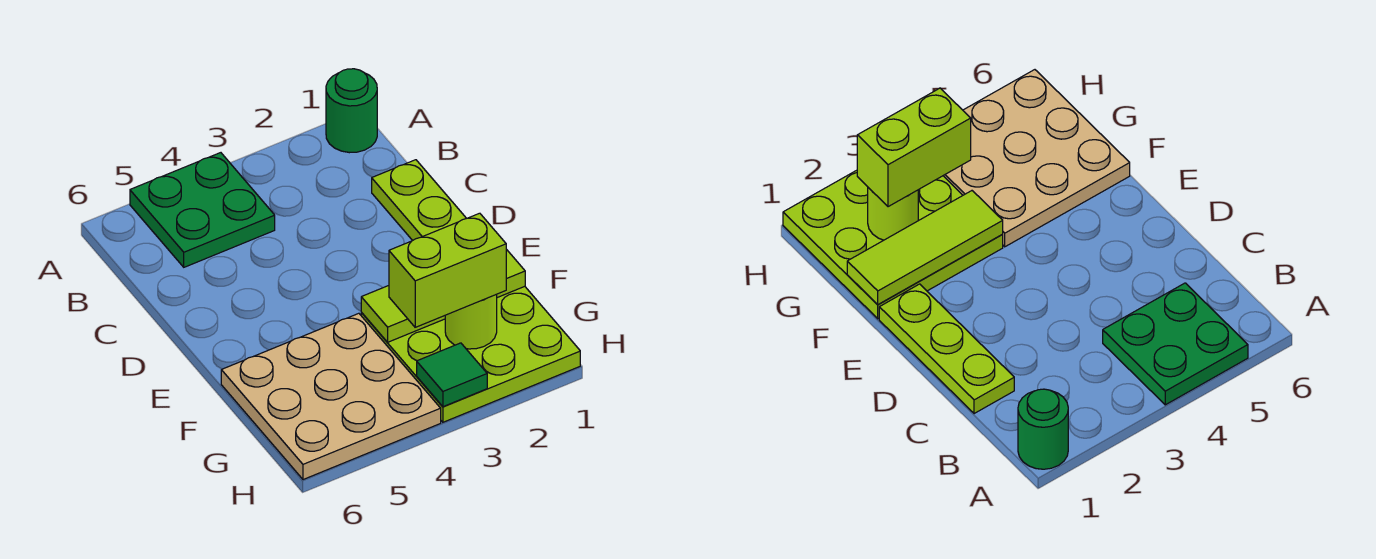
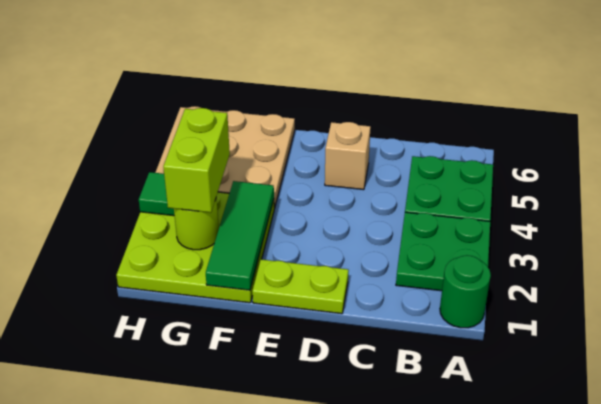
none -> green 2x2 plate [396,212,490,291]
lime 1x3 plate [372,160,466,241] -> lime 1x2 plate [252,259,349,314]
none -> tan 1x1 brick [325,122,370,190]
lime 1x3 tile [361,249,525,342] -> green 1x3 tile [206,181,274,290]

